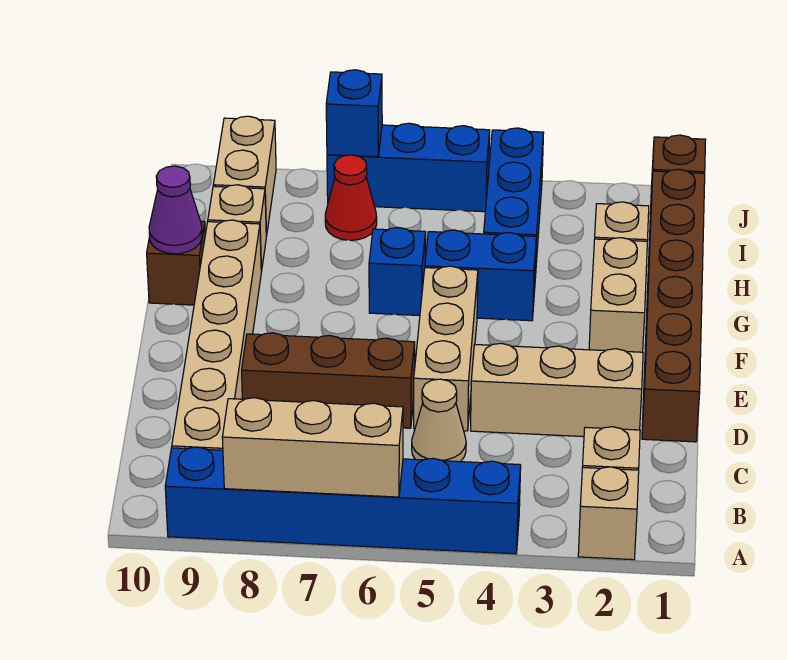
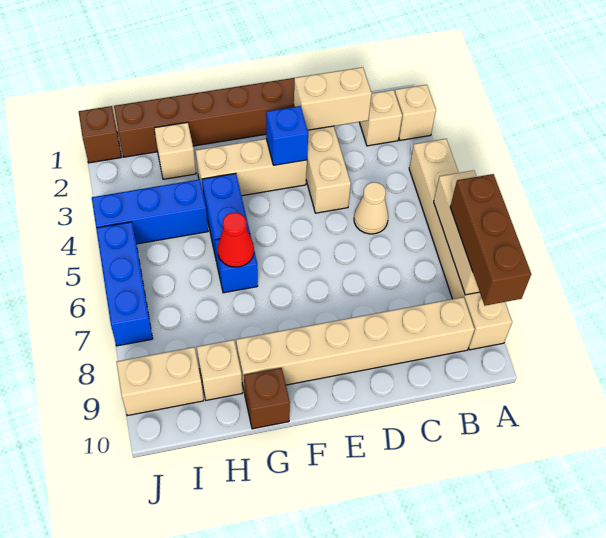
blue 1x6 brick [165,447,521,554] -> tan 1x6 brick [409,139,512,350]
tan 1x3 brick [414,266,478,431] -> tan 1x3 brick moved to [196,139,307,196]
brown 1x3 brick [242,333,415,428] -> brown 1x3 brick moved to [450,174,531,306]
tan 1x2 brick [589,238,647,352] -> tan 1x2 brick moved to [294,67,372,130]
purple 1x1 cone [149,166,202,254] -> none
red 1x1 cone [325,155,377,240] -> red 1x1 cone moved to [218,213,254,267]
blue 1x1 brick [326,70,382,157] -> blue 1x1 brick moved to [266,106,308,165]

